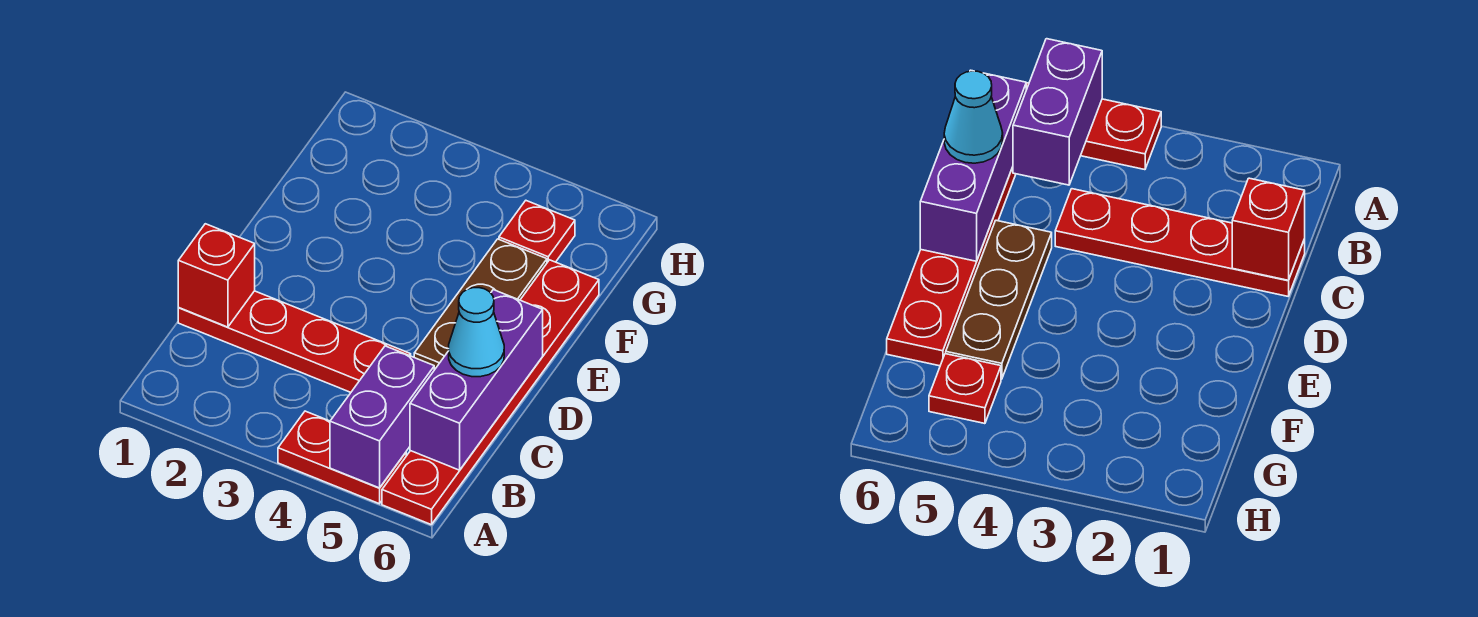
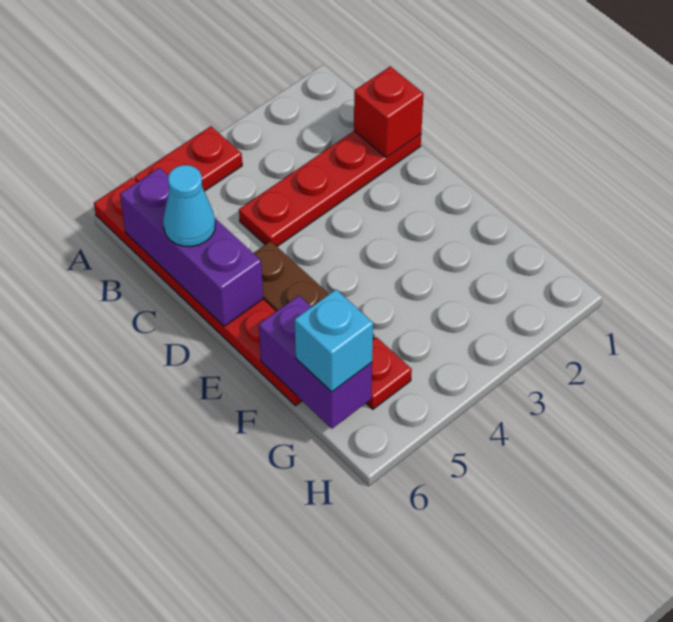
purple 1x2 brick [330,346,434,488] -> purple 1x2 brick moved to [259,296,372,429]
none -> cyan 1x1 brick [294,290,373,392]

